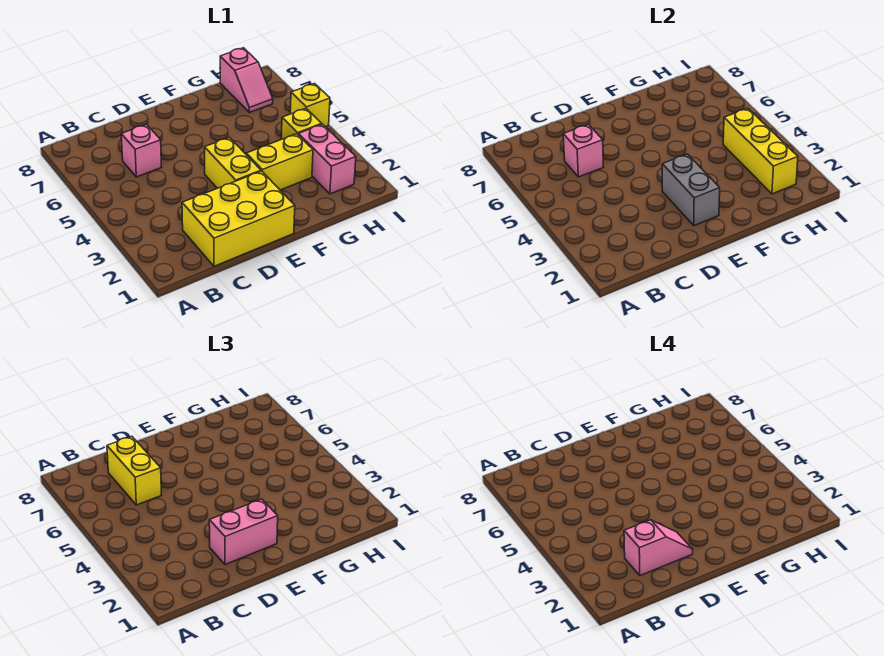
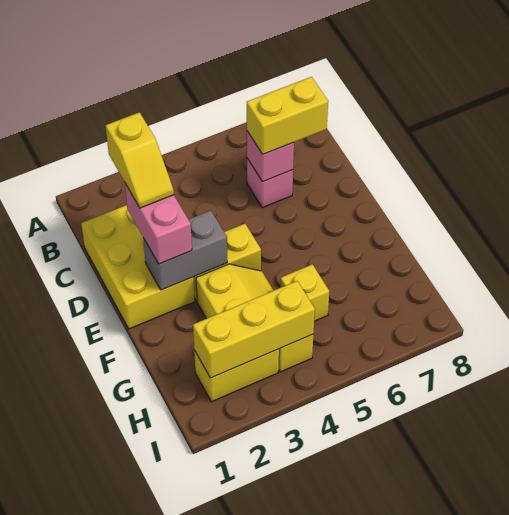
pink 1x2 slope [624,520,693,575] -> yellow 1x2 slope [106,112,174,208]
pink 1x2 brick [298,124,356,194] -> yellow 1x2 brick [194,349,279,402]
pink 1x2 slope [220,48,273,112] -> none
yellow 1x1 brick [290,83,330,127] -> yellow 1x1 brick moved to [280,264,329,321]

